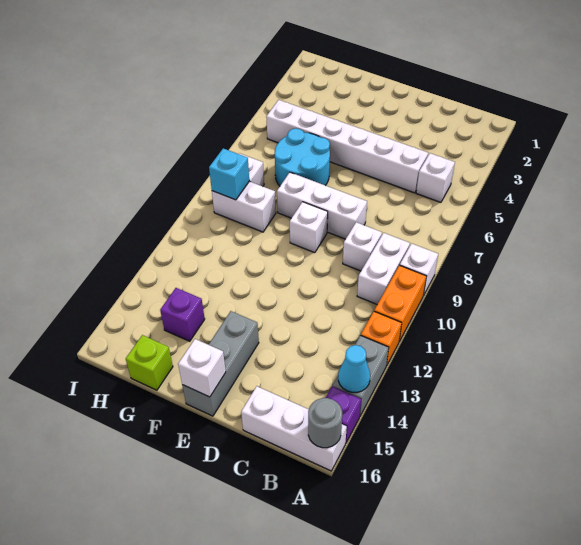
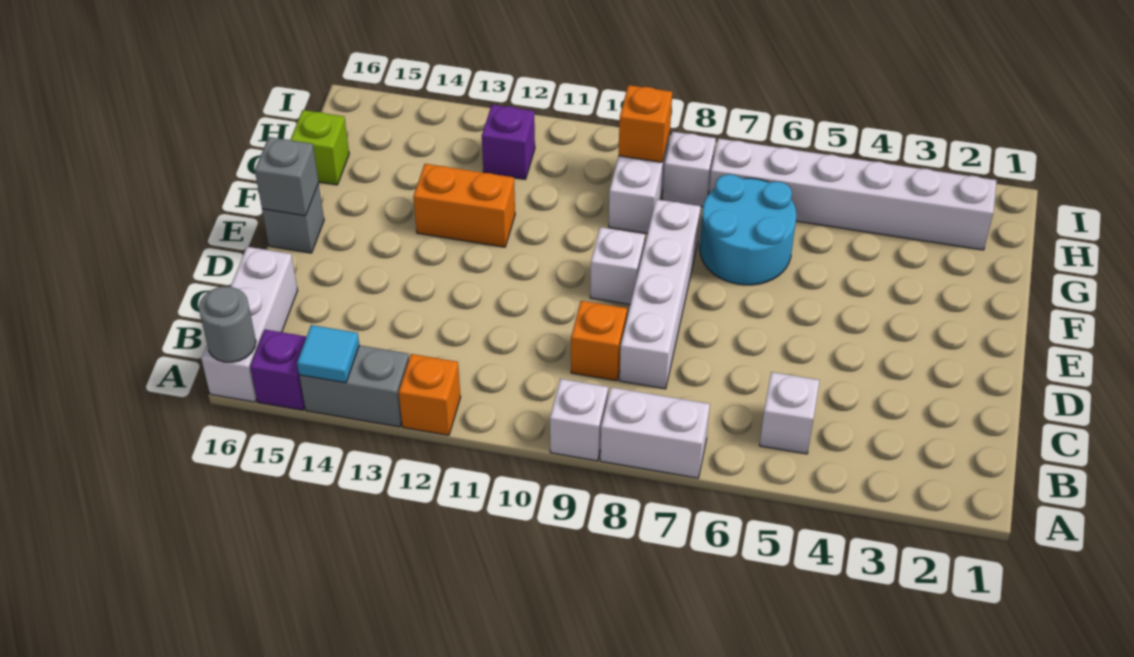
orange 1x2 brick [374,265,426,342] -> orange 1x2 brick moved to [413,164,515,247]
cyan 1x1 cone [338,345,370,392] -> cyan 1x1 tile [297,325,359,383]
white 1x2 brick [357,233,410,304] -> white 1x2 brick moved to [600,387,710,478]
white 1x6 brick [266,100,428,193] -> white 1x6 brick turned to [709,138,997,250]
white 1x1 brick [343,222,382,271] -> orange 1x1 brick [571,301,627,381]
white 1x3 brick [277,172,367,239] -> white 1x4 brick [619,199,701,389]
grey 1x3 brick [182,311,259,416] -> grey 1x1 brick [262,184,324,253]
white 1x1 brick [178,339,226,397] -> grey 1x1 brick [255,137,319,216]
purple 1x1 brick [160,288,205,341] -> purple 1x1 brick moved to [482,105,535,179]
cyan 1x1 brick [209,148,249,200] -> orange 1x1 brick [618,85,672,162]

